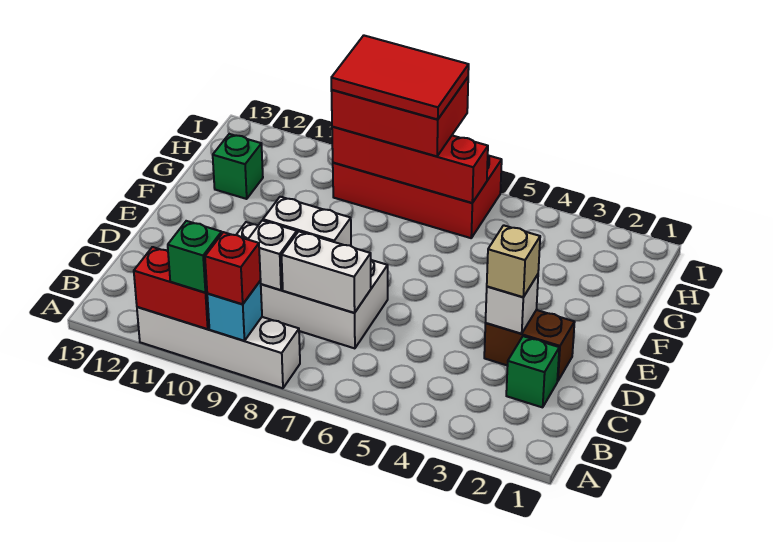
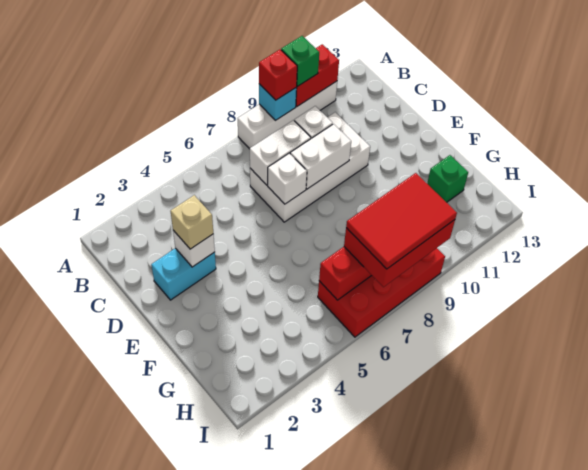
green 1x1 brick [506,336,559,407] -> none
brown 1x2 brick [484,310,575,381] -> cyan 1x2 brick [151,248,216,300]
none -> white 1x1 brick [268,153,307,204]

